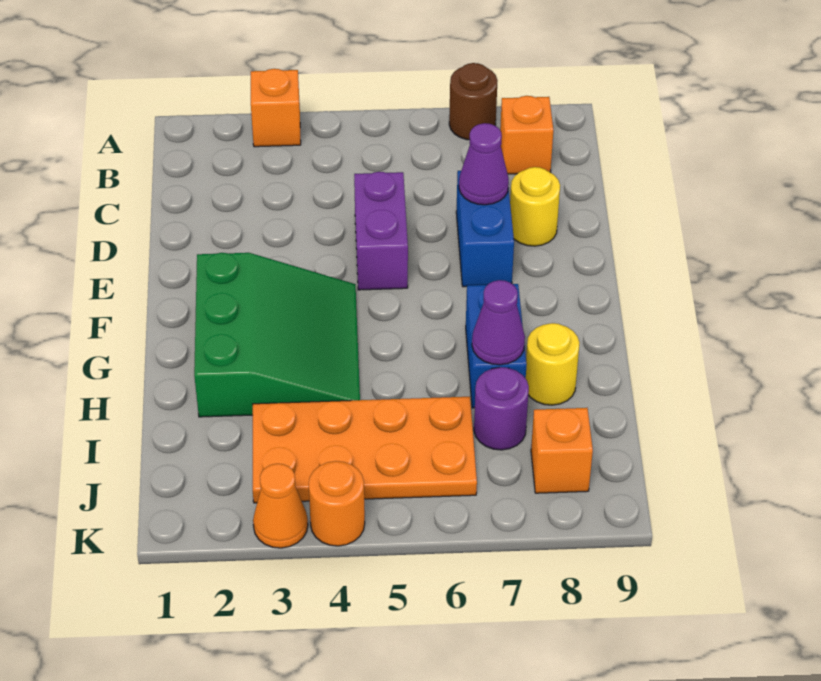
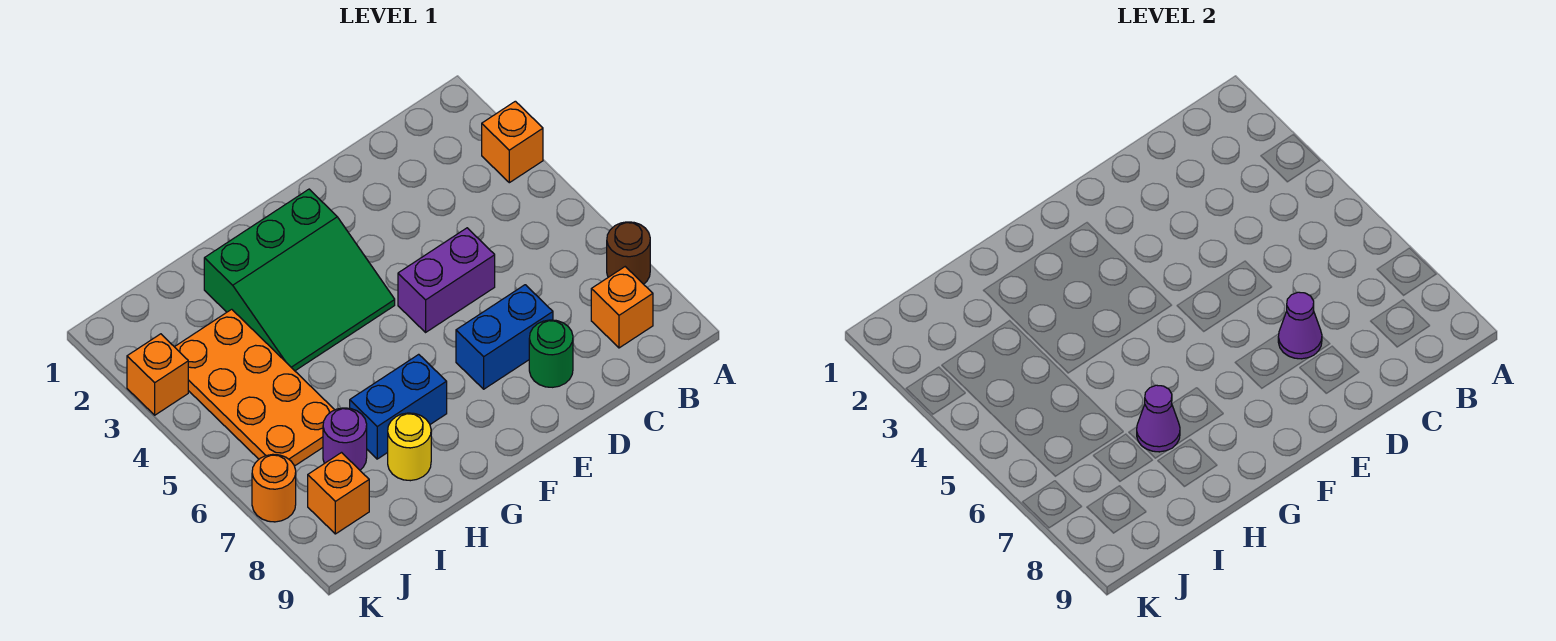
yellow 1x1 round brick [510,167,560,246] -> green 1x1 round brick [529,320,573,387]
orange 1x1 cone [253,464,308,548] -> orange 1x1 brick [127,334,188,415]
orange 1x1 round brick [309,461,365,546] -> orange 1x1 round brick moved to [252,454,296,522]

